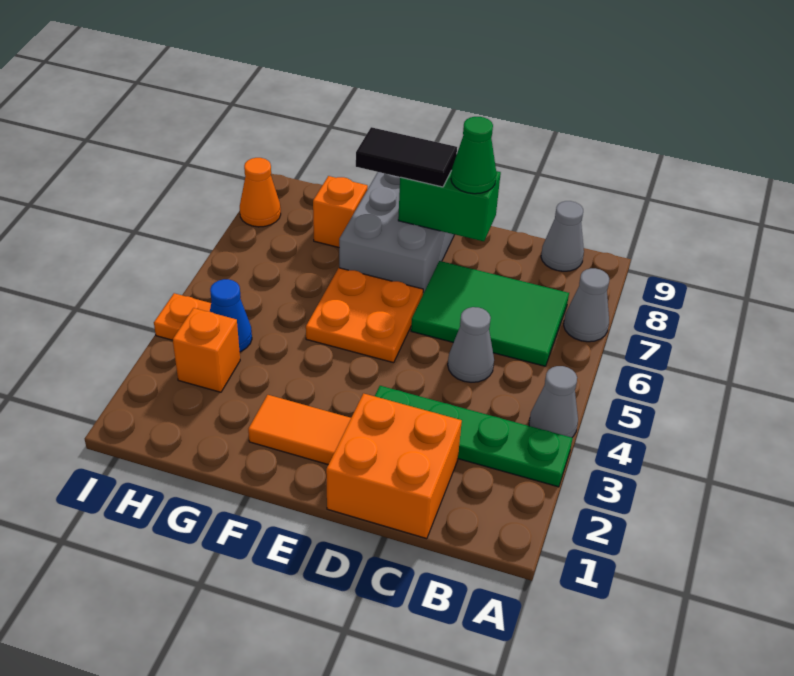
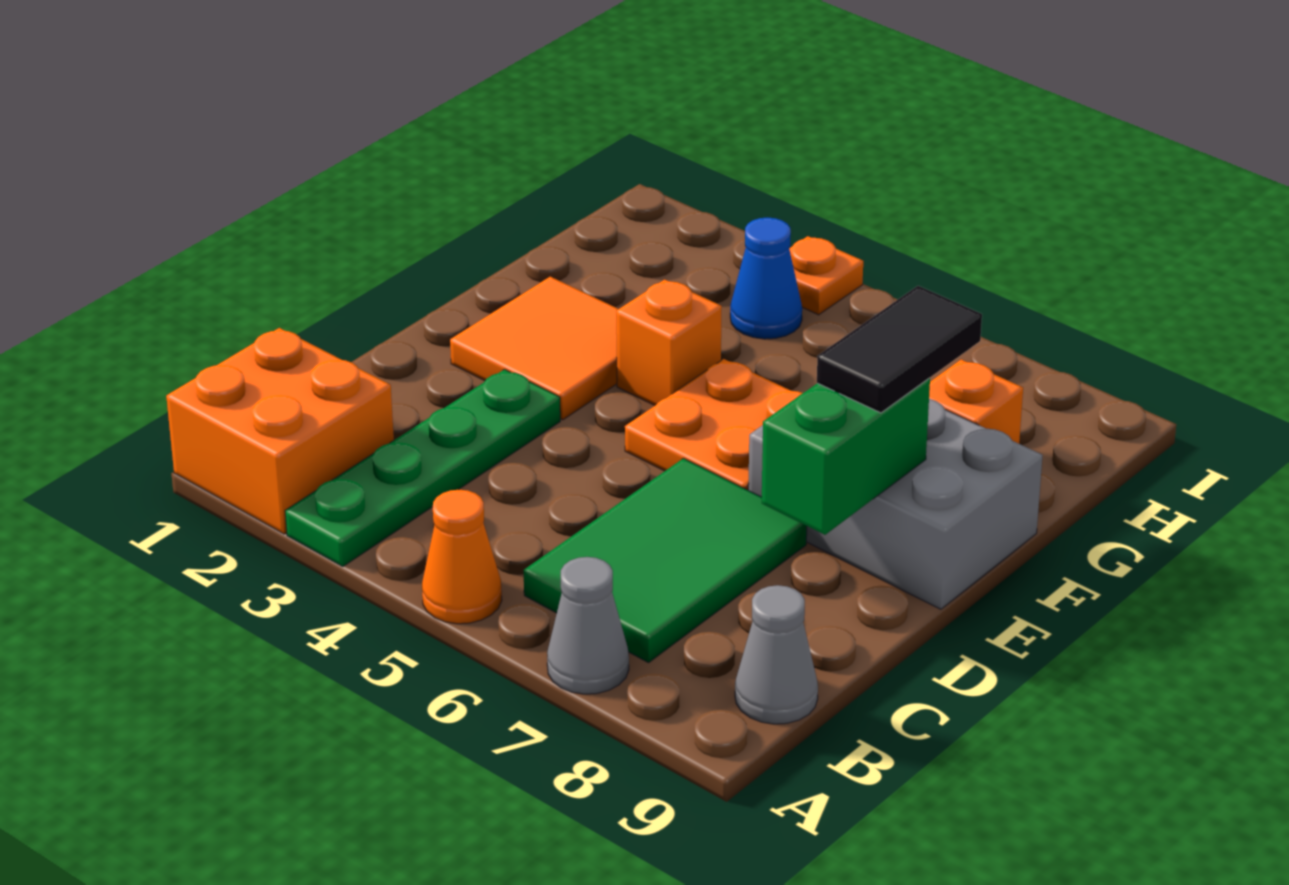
grey 1x1 cone [529,366,578,437] -> none
orange 2x2 brick [326,393,462,539] -> orange 2x2 brick moved to [166,328,394,534]
grey 1x1 cone [448,307,494,382] -> none
green 1x1 cone [451,117,496,194] -> none
orange 1x2 tile [248,395,351,465] -> orange 2x2 tile [450,277,618,420]
orange 1x1 brick [173,308,240,392] -> orange 1x1 brick moved to [616,279,722,405]
orange 1x1 cone [240,158,281,227] -> orange 1x1 cone moved to [422,490,502,624]

